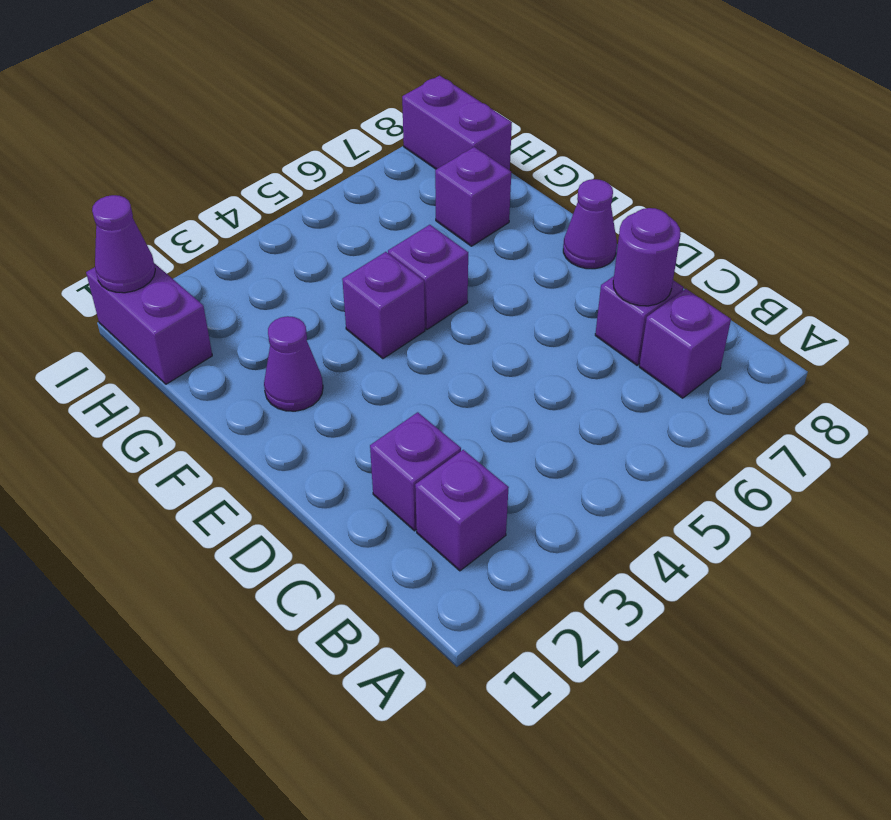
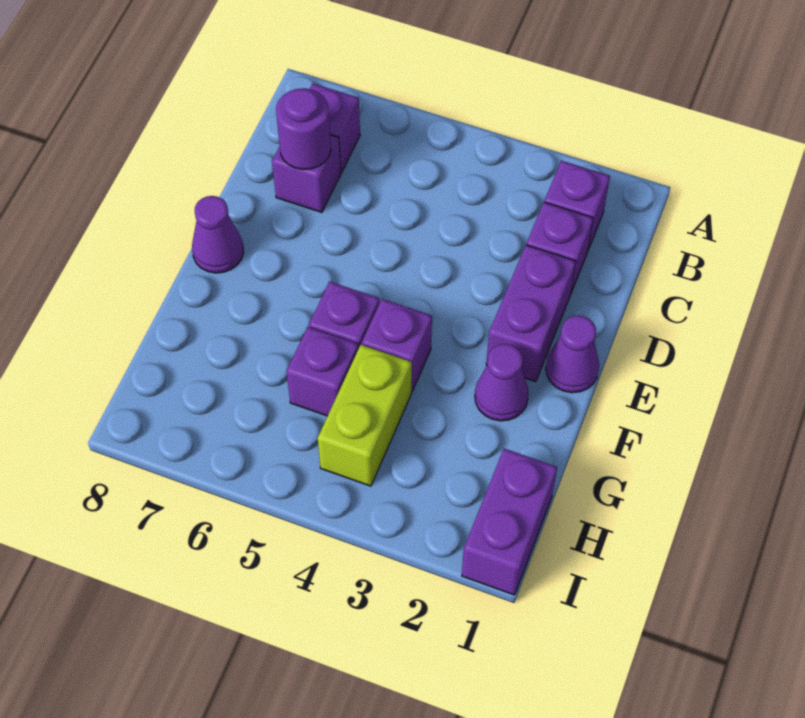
none -> lime 1x2 brick [318,345,412,486]
purple 1x1 brick [435,147,511,246] -> purple 1x1 brick moved to [286,327,358,416]
purple 1x2 brick [402,76,512,170] -> purple 1x2 brick moved to [486,245,576,382]
purple 1x1 cone [92,195,155,293] -> purple 1x1 cone moved to [546,315,599,393]

